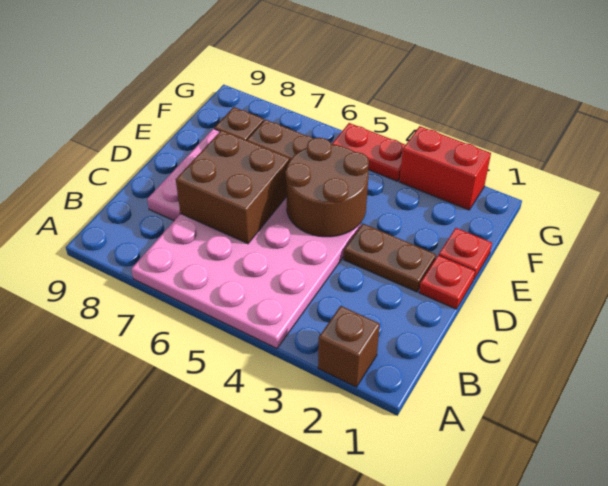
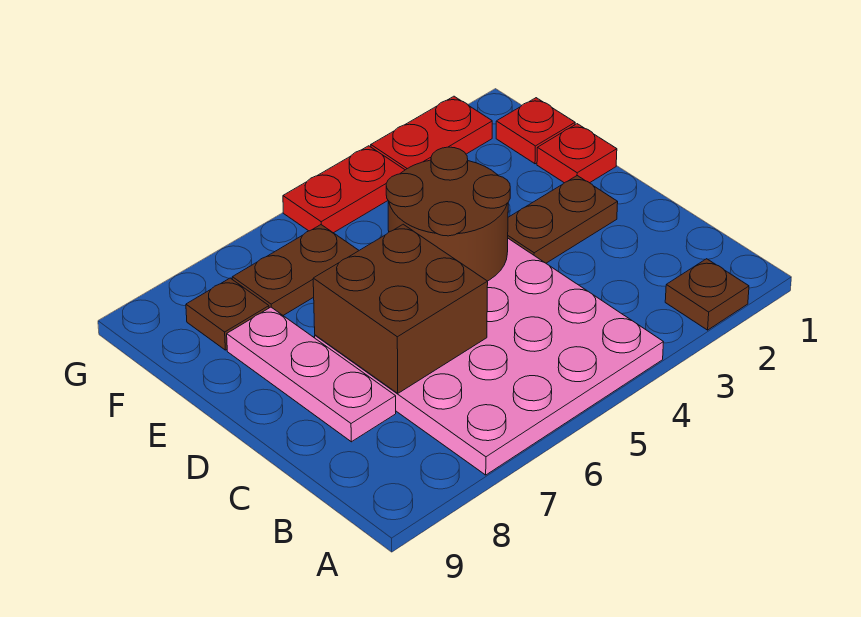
brown 1x1 brick [318,306,380,387] -> brown 1x1 plate [665,259,749,330]
red 1x1 plate [419,255,475,309] -> red 1x1 plate moved to [496,98,575,164]
red 1x2 brick [399,126,491,210] -> red 1x2 plate [371,96,492,170]

